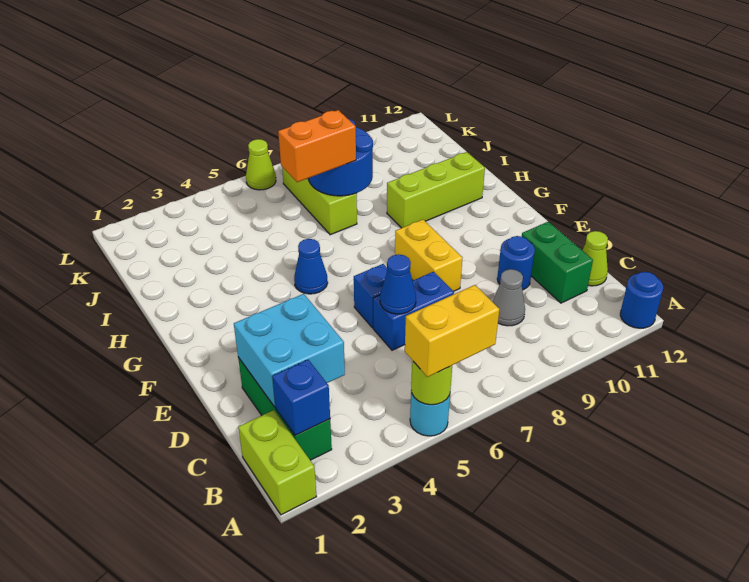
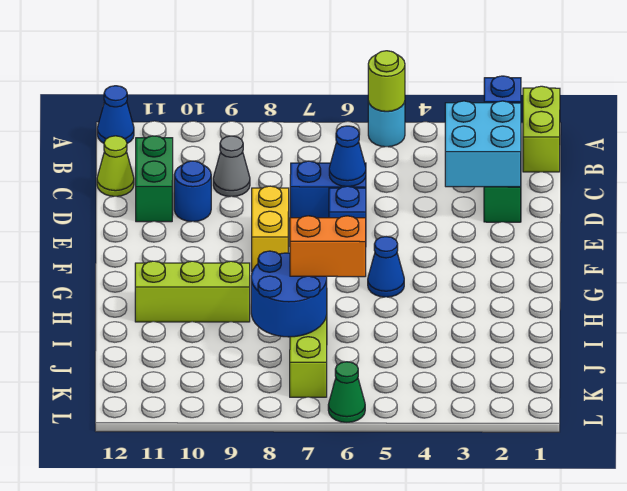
yellow 1x2 brick [405,285,499,377] -> none
blue 1x1 round brick [620,272,663,328] -> blue 1x1 cone [97,86,134,143]
lime 1x1 cone [246,139,276,190] -> green 1x1 cone [328,362,365,422]

